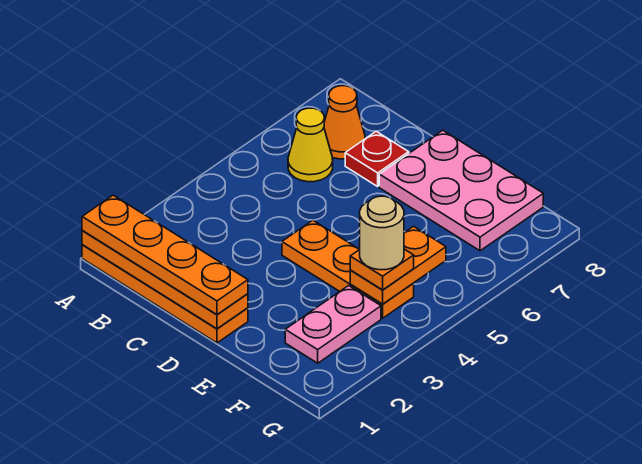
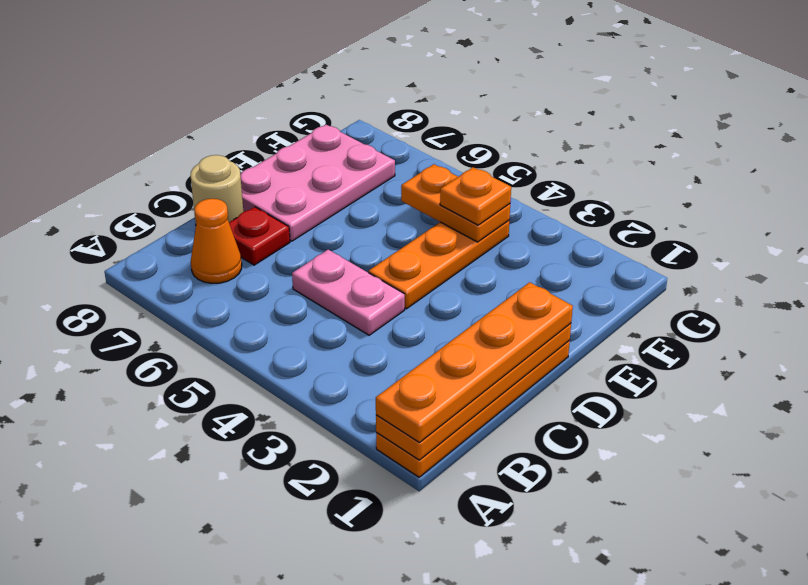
yellow 1x1 cone [288,108,333,182] -> none
pink 1x2 plate [285,286,381,363] -> pink 1x2 plate moved to [292,250,405,335]
tan 1x1 round brick [359,196,404,270] -> tan 1x1 round brick moved to [191,155,243,223]

